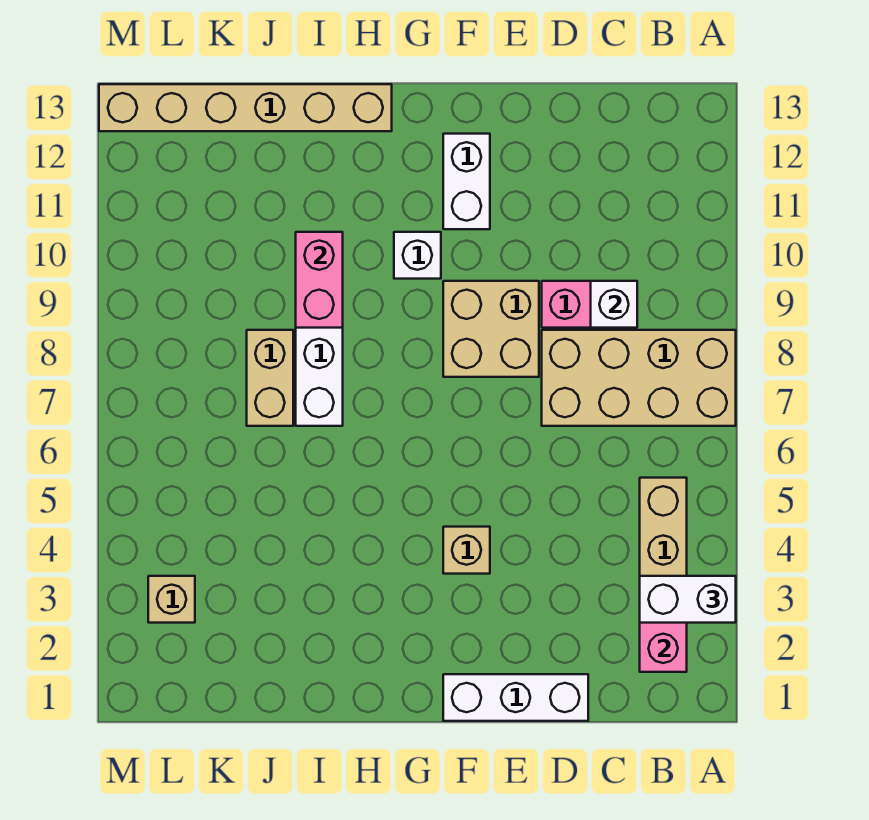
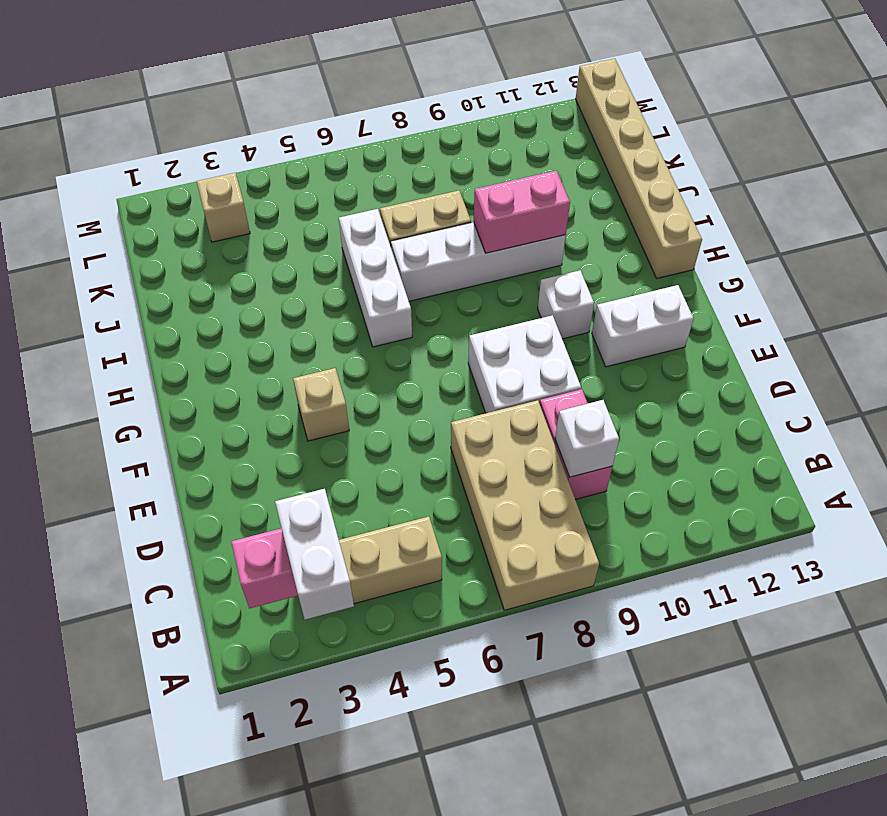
white 1x3 brick [443,674,588,721] -> white 1x3 brick moved to [339,209,412,347]
tan 2x2 brick [443,281,539,377] -> white 2x2 brick [468,315,581,413]

